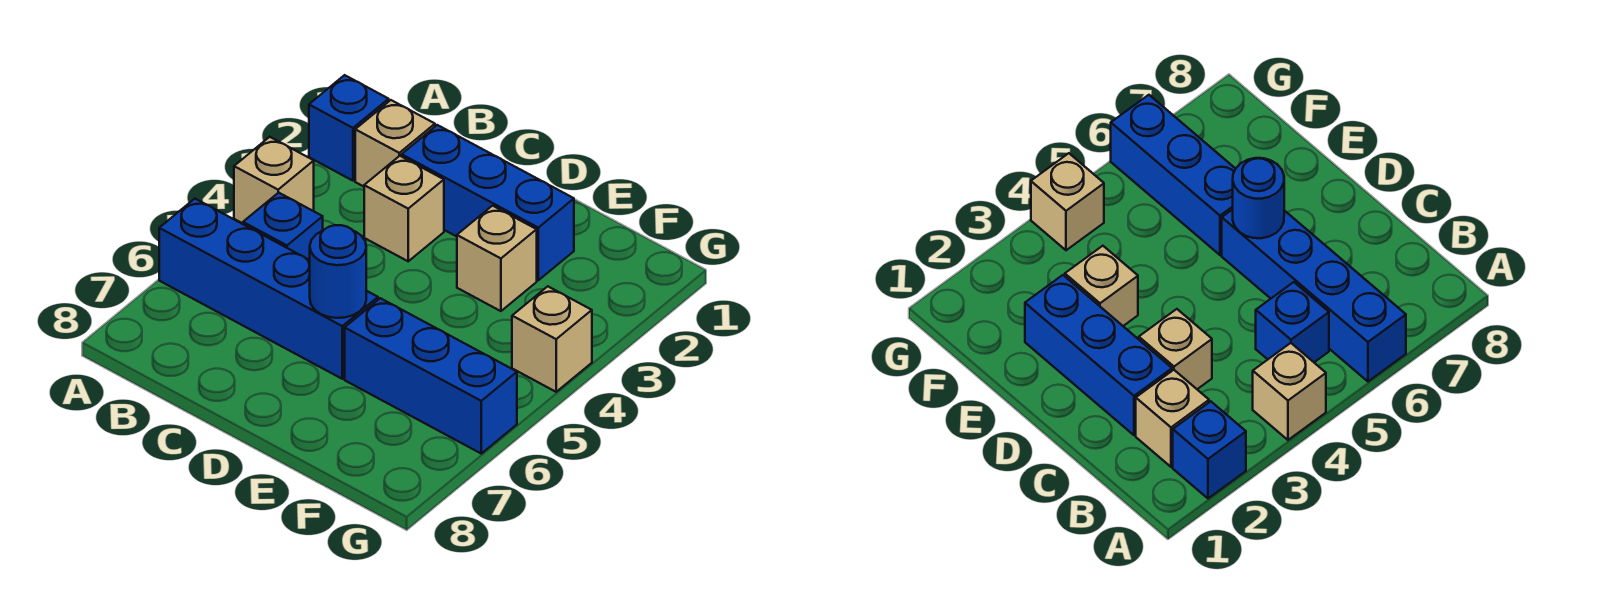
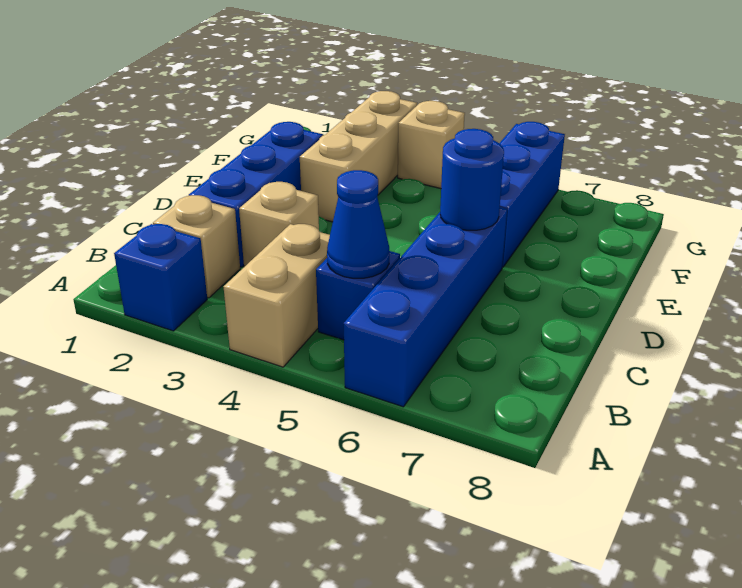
tan 1x1 brick [234,137,314,223] -> tan 1x2 brick [224,224,330,367]
none -> blue 1x1 cone [327,170,389,278]
tan 1x1 brick [457,206,537,311] -> tan 1x3 brick [300,91,417,222]

